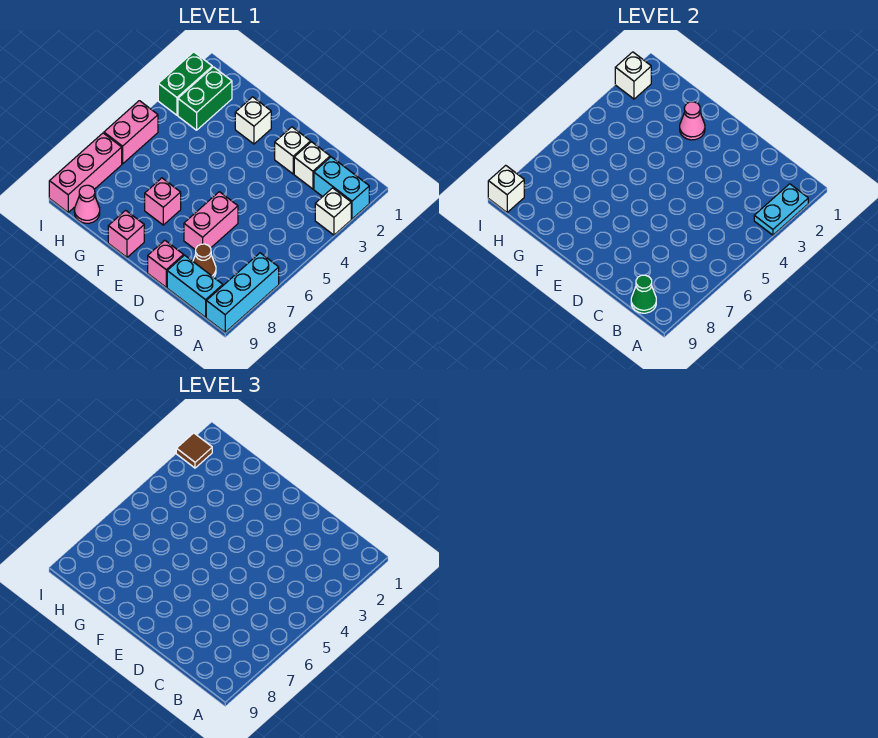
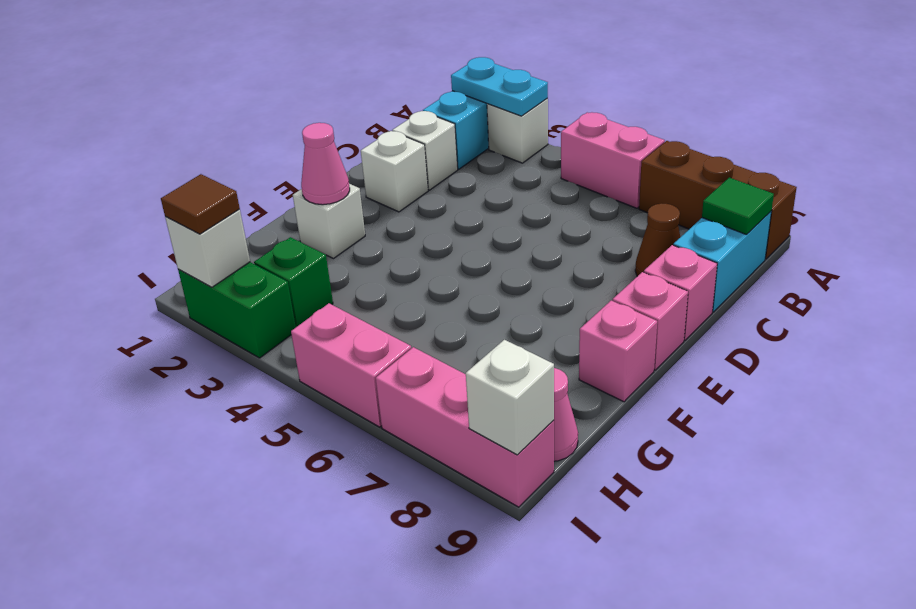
cyan 1x3 brick [206,253,279,332] -> brown 1x3 brick [639,141,797,259]
green 1x1 cone [631,275,656,313] -> green 1x1 tile [702,178,774,235]
pink 1x2 brick [184,192,238,250] -> pink 1x2 brick moved to [561,112,665,208]
pink 1x1 brick [145,178,181,225] -> pink 1x1 brick moved to [613,272,688,370]
green 1x2 brick [178,67,232,130] -> green 1x1 brick [254,237,333,327]

